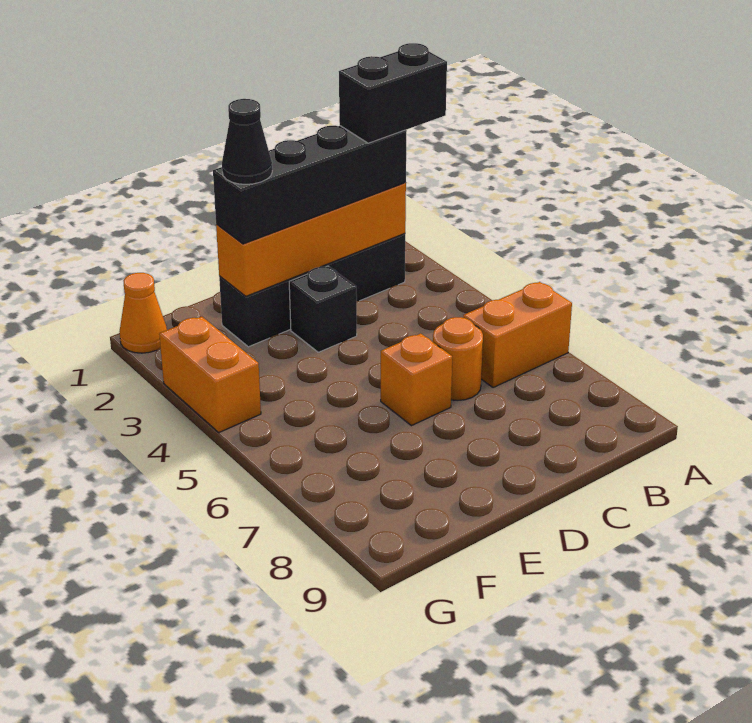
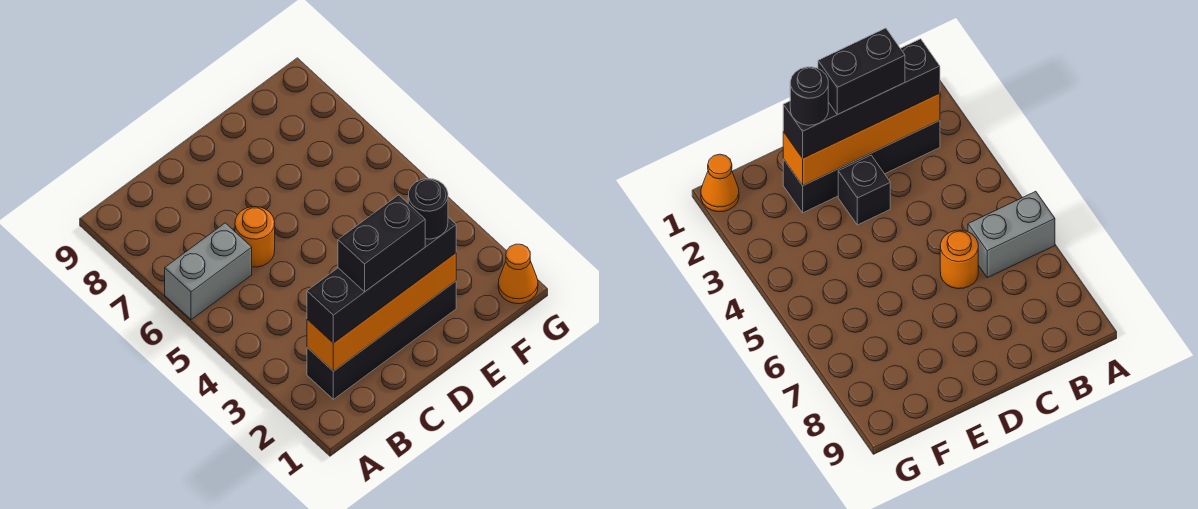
black 1x2 brick [339,43,447,143] -> black 1x2 brick moved to [338,195,425,292]
orange 1x2 brick [463,282,572,388] -> grey 1x2 brick [165,223,252,320]
orange 1x1 brick [381,333,452,426] -> none
black 1x1 cone [222,99,272,184] -> black 1x1 round brick [408,179,448,239]
orange 1x2 brick [159,316,261,432] -> none

